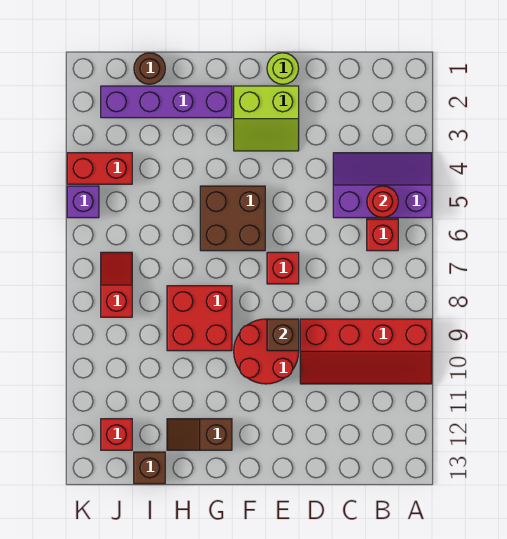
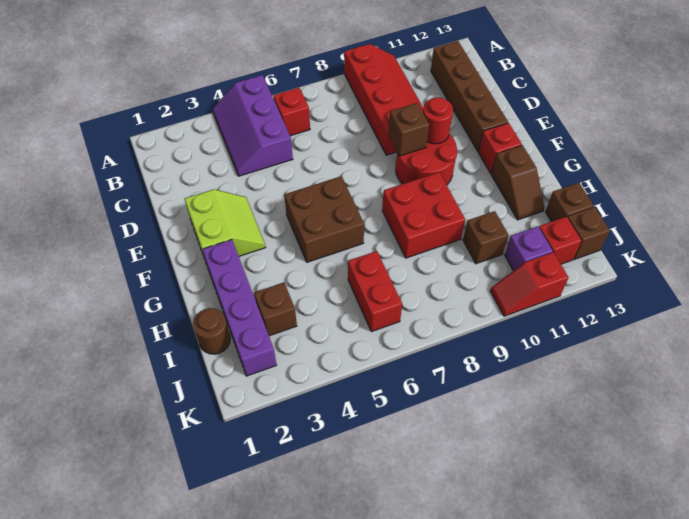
red 1x1 round brick [367,186,398,218] -> red 1x1 round brick moved to [423,97,453,144]
none -> brown 1x4 brick [431,41,508,152]
lime 1x1 round brick [267,53,299,84] -> none
red 1x1 brick [267,252,299,284] -> red 1x1 brick moved to [478,123,522,173]
none -> brown 1x1 brick [254,282,297,336]
none -> brown 1x1 brick [463,211,509,264]
red 1x2 brick [67,153,132,184] -> red 1x2 brick moved to [348,251,402,332]
red 1x2 slope [101,252,132,317] -> red 1x2 slope moved to [490,252,569,316]
none -> brown 1x1 brick [568,207,610,259]
purple 1x1 brick [67,186,99,218] -> purple 1x1 brick moved to [505,227,553,271]

